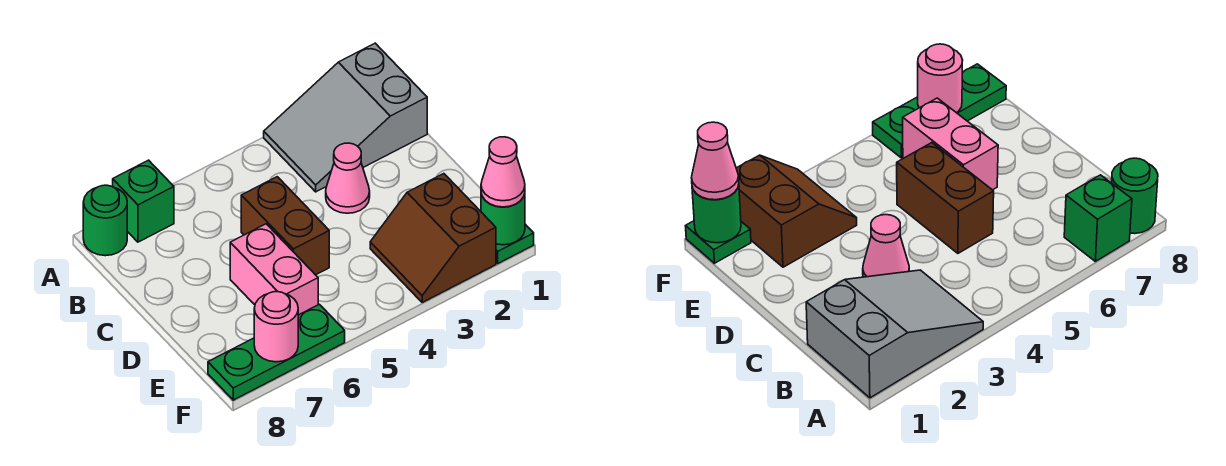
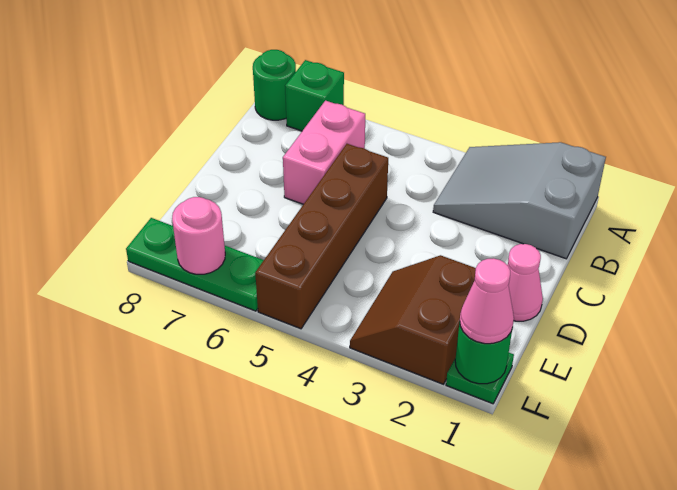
pink 1x1 cone [326,143,370,213] -> pink 1x1 cone moved to [507,244,543,321]
brown 1x2 brick [241,177,329,275] -> brown 1x4 brick [255,144,388,329]
pink 1x2 brick [230,224,318,315] -> pink 1x2 brick moved to [283,101,365,204]

